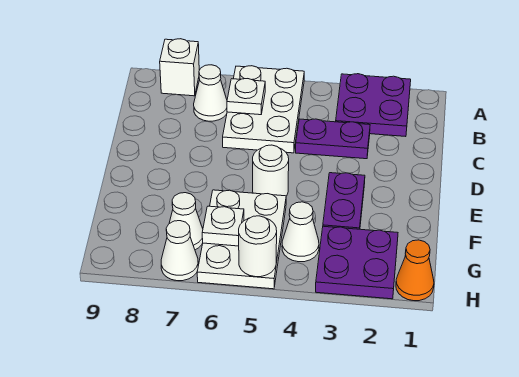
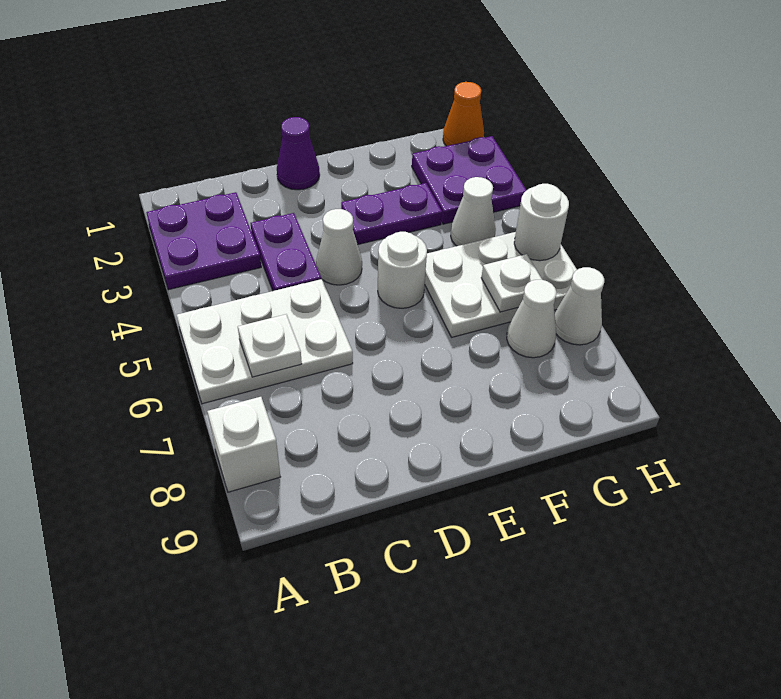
white 1x1 cone [194,65,227,121] -> white 1x1 cone moved to [316,209,362,285]
none -> purple 1x1 cone [277,117,320,190]

